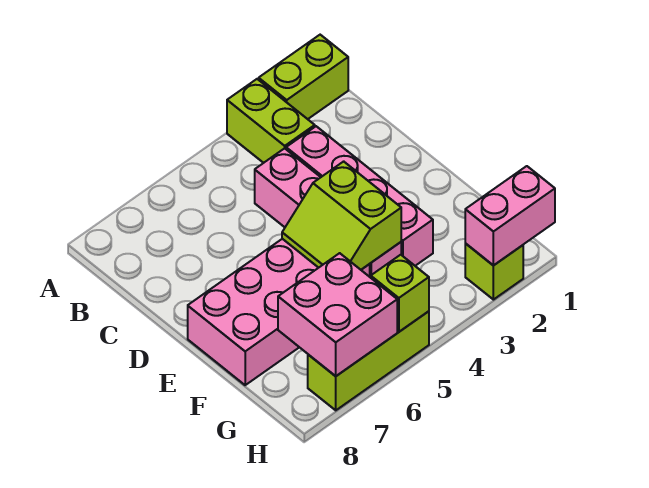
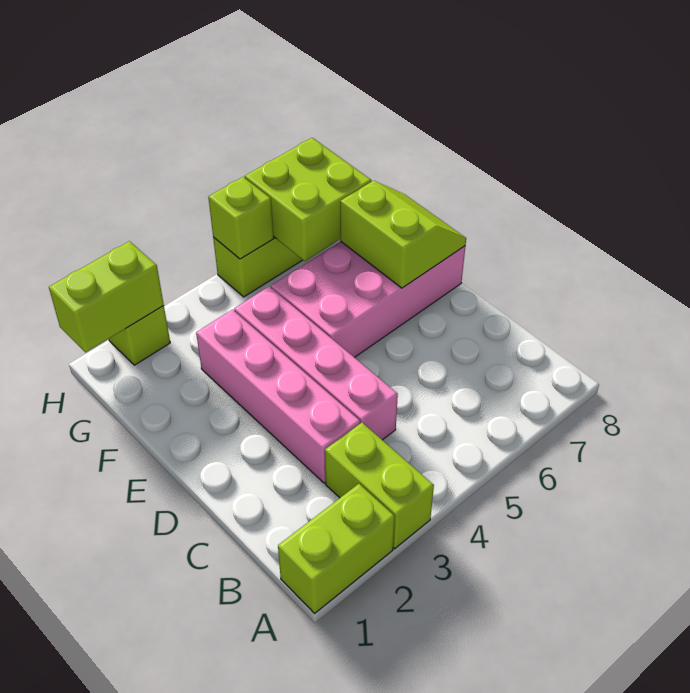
lime 2x2 slope [282,161,401,270] -> lime 2x2 slope moved to [340,181,466,288]
pink 2x2 brick [278,253,397,376] -> lime 2x2 brick [245,138,371,261]
pink 1x2 brick [465,166,555,266] -> lime 1x2 brick [49,241,164,352]

